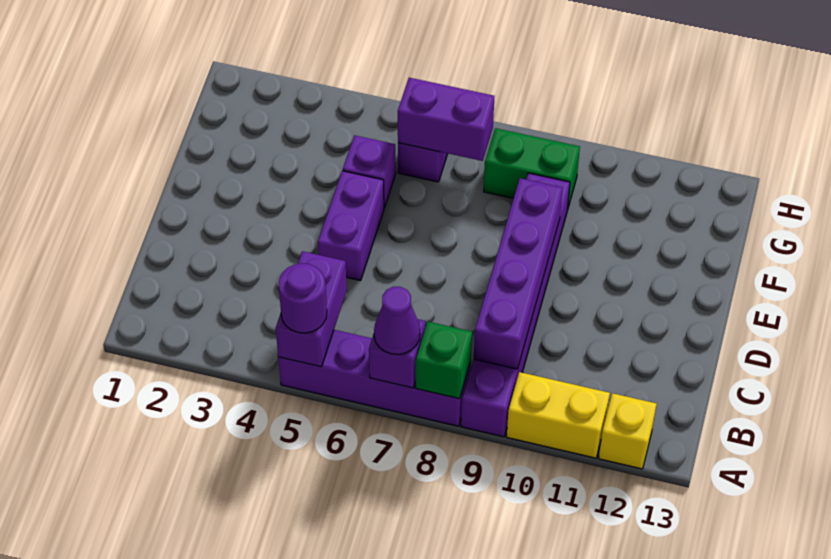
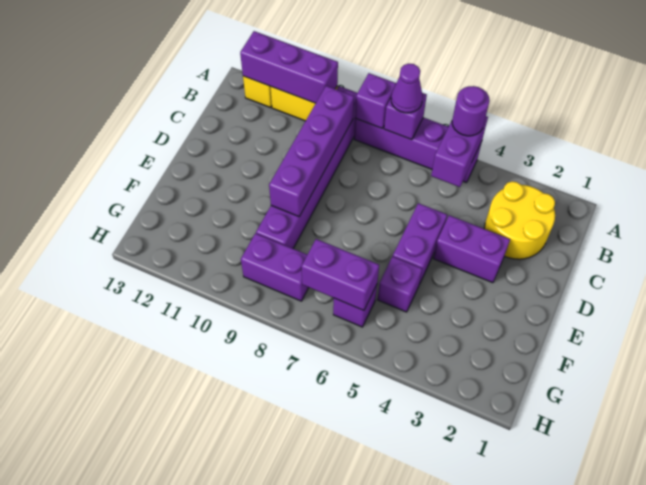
green 1x1 brick [416,322,472,399] -> purple 1x1 brick [355,73,396,129]
none -> purple 1x3 brick [240,31,338,103]
none -> yellow 2x2 round brick [484,181,555,259]
none -> purple 1x2 brick [433,215,510,283]
green 1x2 brick [484,128,580,210] -> purple 1x2 brick [241,233,309,301]

